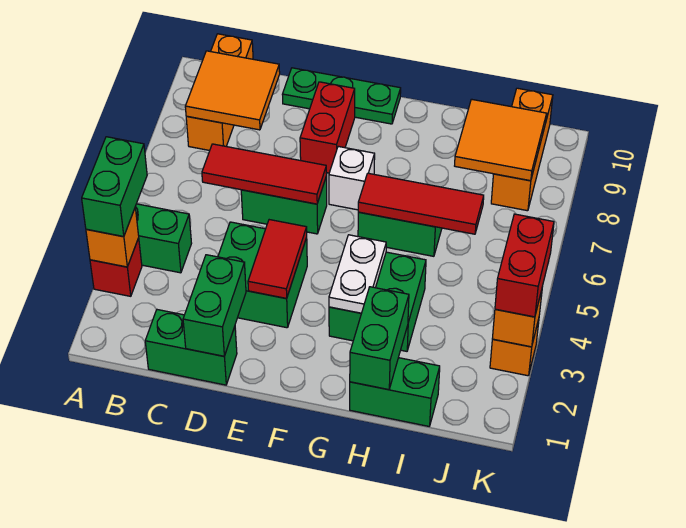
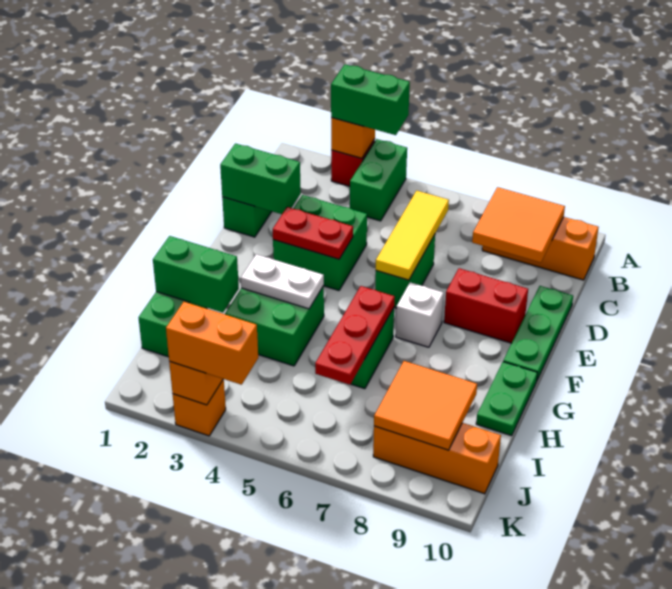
red 1x3 tile [202,144,327,204] -> yellow 1x3 tile [376,191,449,280]
red 1x2 tile [248,220,307,298] -> red 1x2 plate [273,207,353,259]
red 1x3 tile [358,173,484,234] -> red 1x3 plate [315,286,395,385]
none -> green 1x2 plate [476,362,538,436]
red 1x2 brick [495,214,554,317] -> orange 1x2 brick [166,302,258,385]

